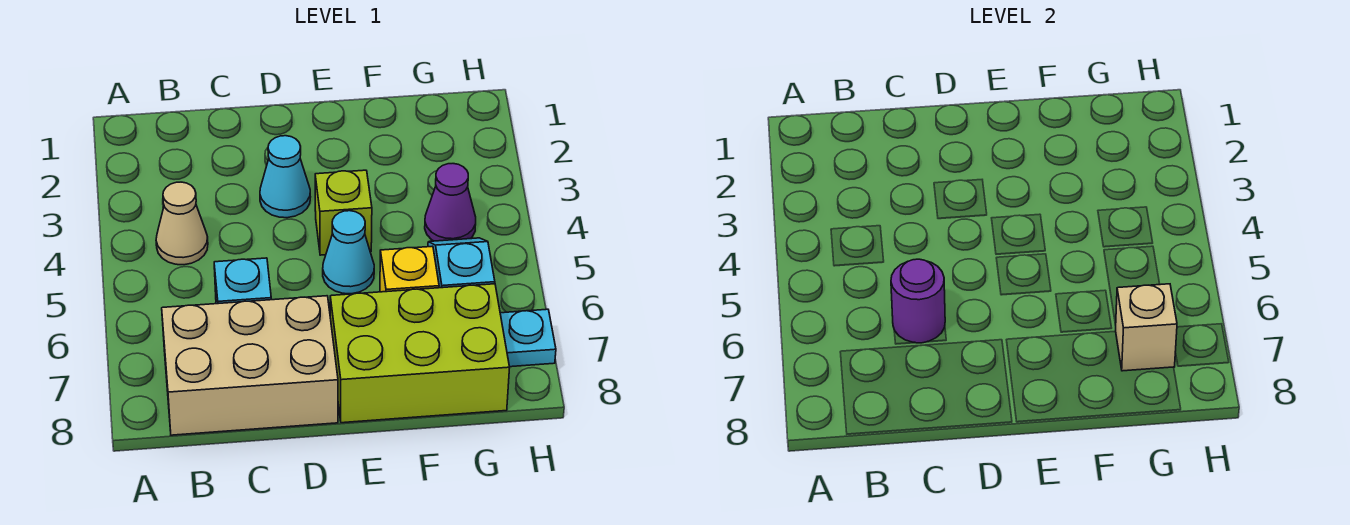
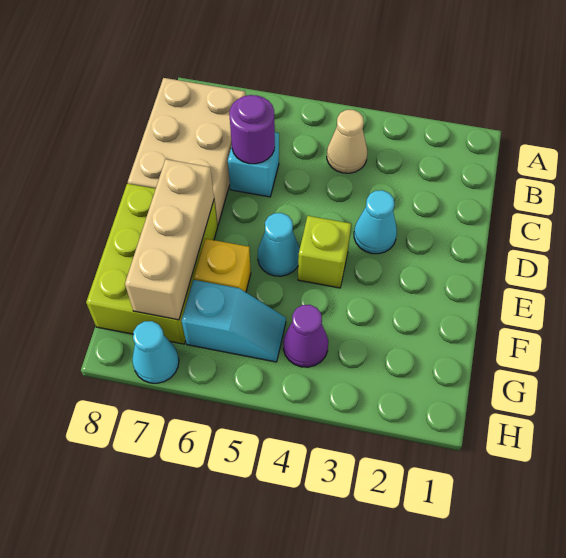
tan 1x1 brick [1115,284,1177,371] -> tan 1x3 brick [125,159,214,320]
cyan 1x1 plate [500,309,556,367] -> cyan 1x1 cone [132,321,179,383]

